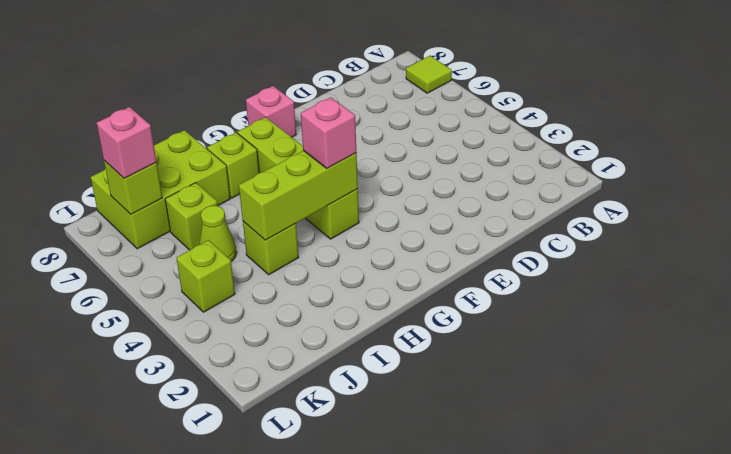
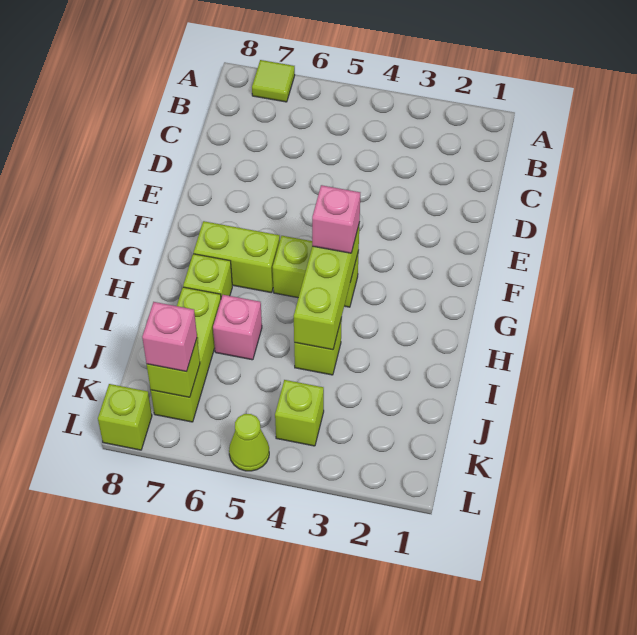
pink 1x1 brick [246,86,296,137] -> pink 1x1 brick moved to [213,295,262,360]
lime 2x3 brick [91,130,230,249] -> lime 1x3 brick [151,287,221,422]
lime 1x1 cone [199,206,237,262] -> lime 1x1 cone moved to [229,414,269,471]
lime 1x1 brick [165,183,218,250] -> lime 1x1 brick moved to [98,384,152,450]

